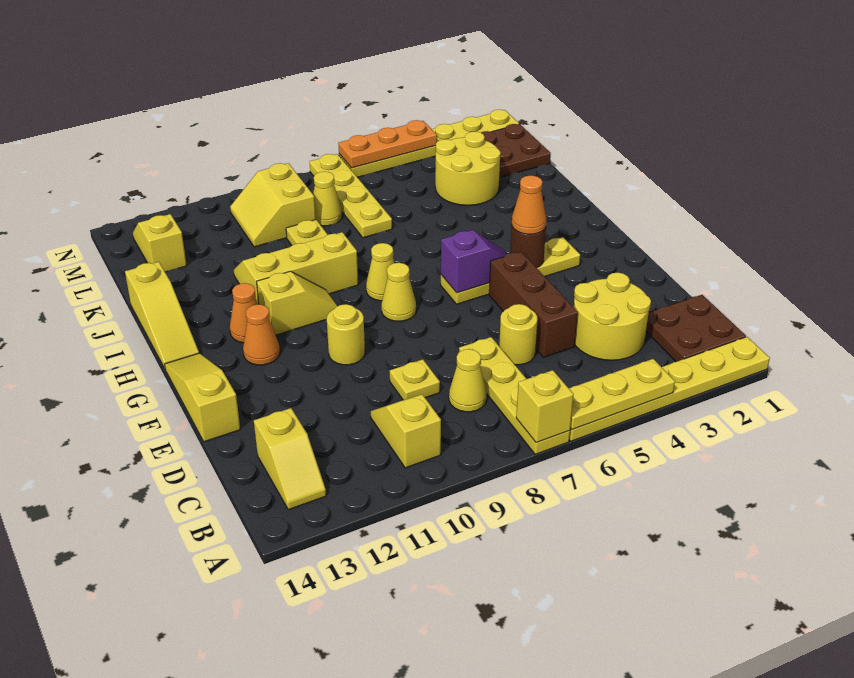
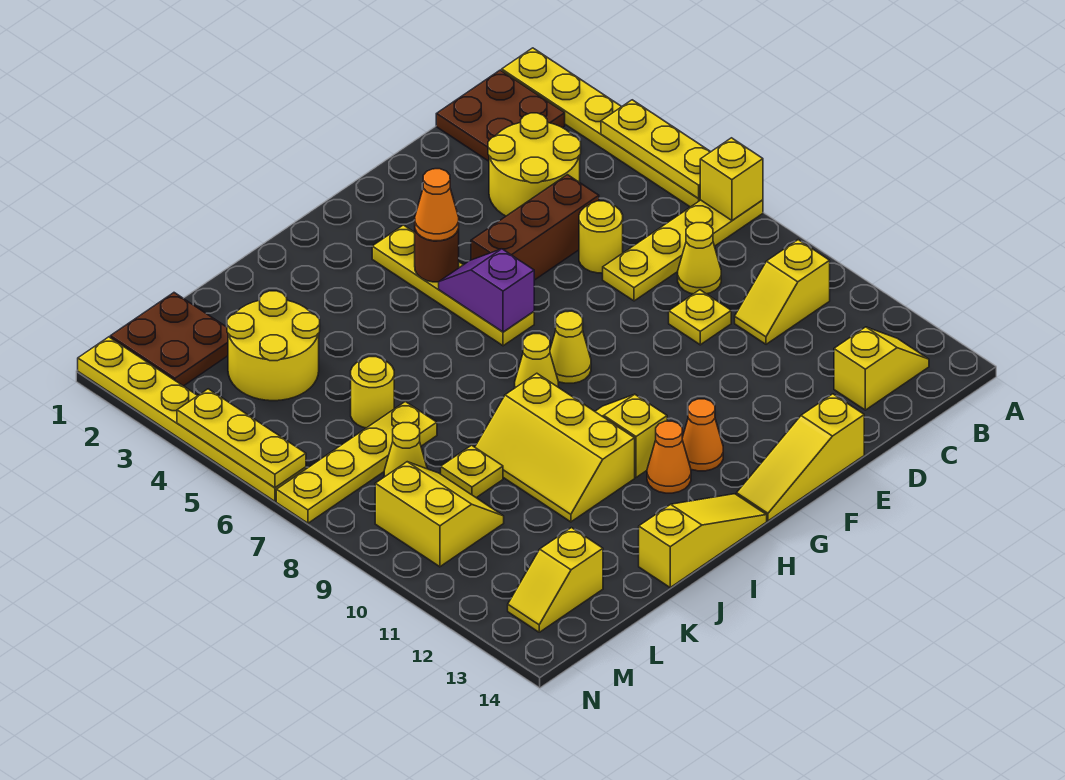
yellow 1x1 round brick [327,304,365,365] -> yellow 1x1 round brick moved to [351,357,394,428]
yellow 2x2 slope [230,163,316,247] -> yellow 2x2 slope turned to [375,462,504,567]
orange 1x3 plate [338,120,437,168] -> yellow 1x3 plate [177,389,306,488]

